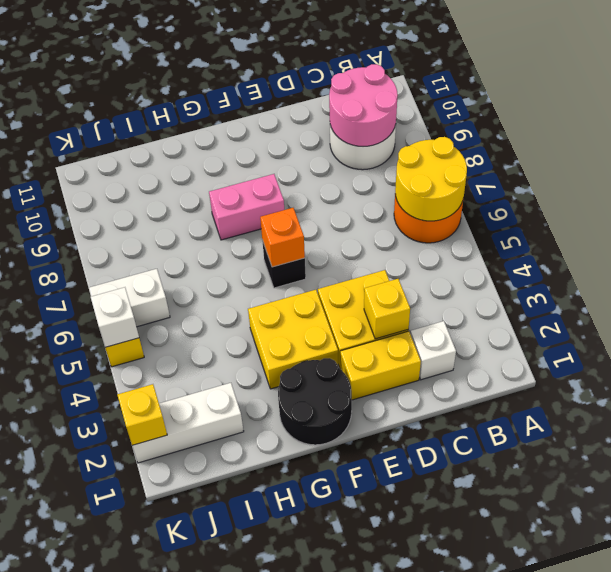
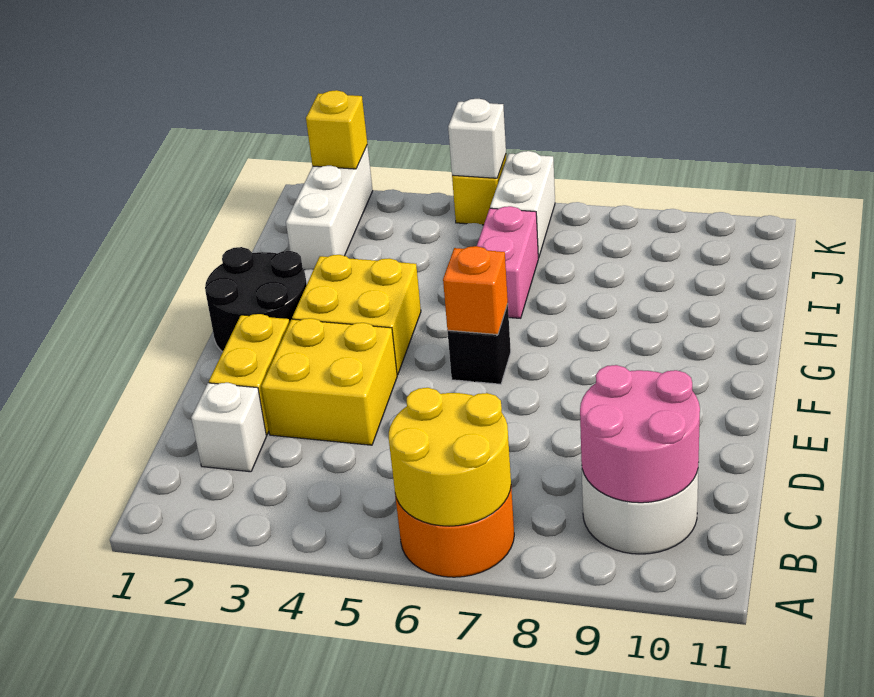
yellow 1x1 brick [364,279,410,339] -> none
pink 1x2 brick [209,174,284,240] -> pink 1x2 brick moved to [477,206,538,318]

